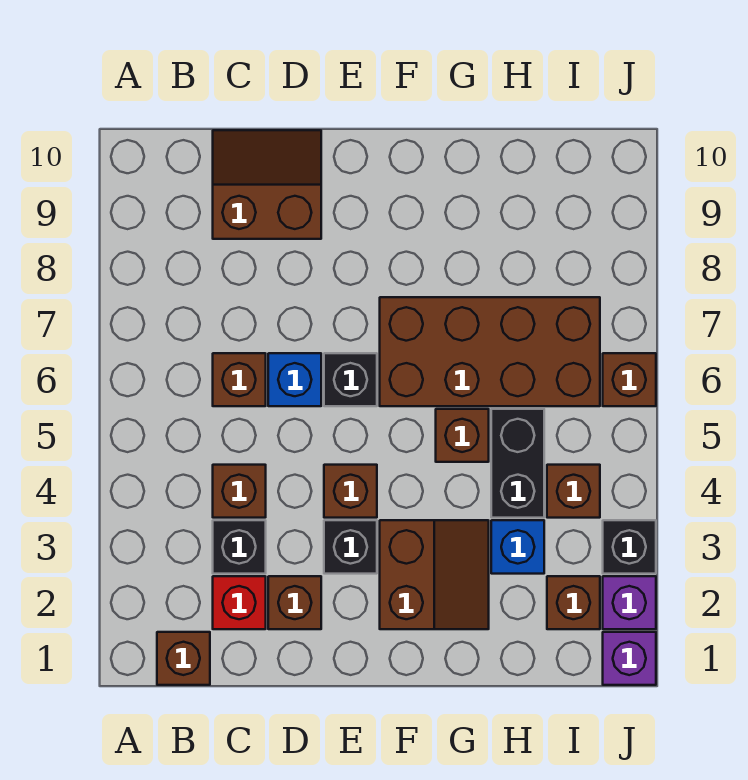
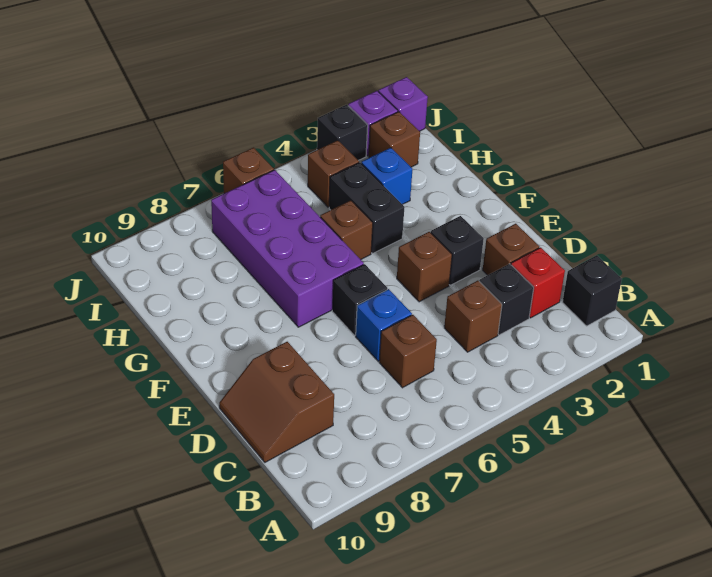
brown 1x1 brick [157,632,210,685] -> black 1x1 brick [562,256,622,326]
brown 2x2 slope [380,520,489,629] -> none
brown 2x4 brick [380,297,600,406] -> purple 2x4 brick [211,170,364,327]
black 1x2 brick [491,409,544,518] -> black 1x2 brick turned to [329,163,404,253]

